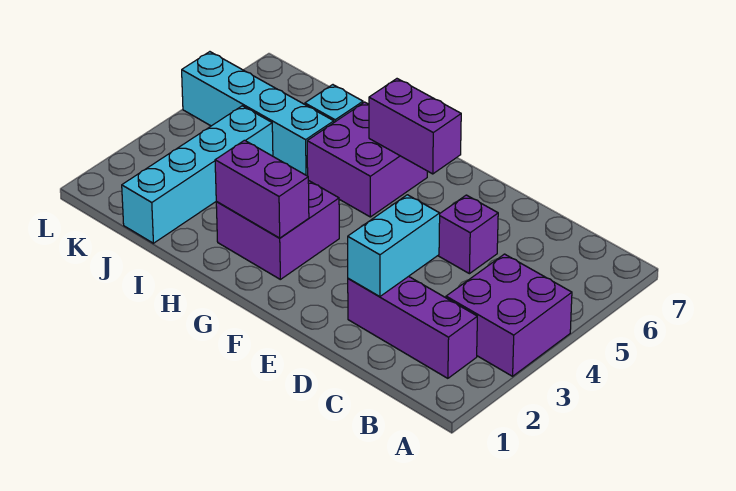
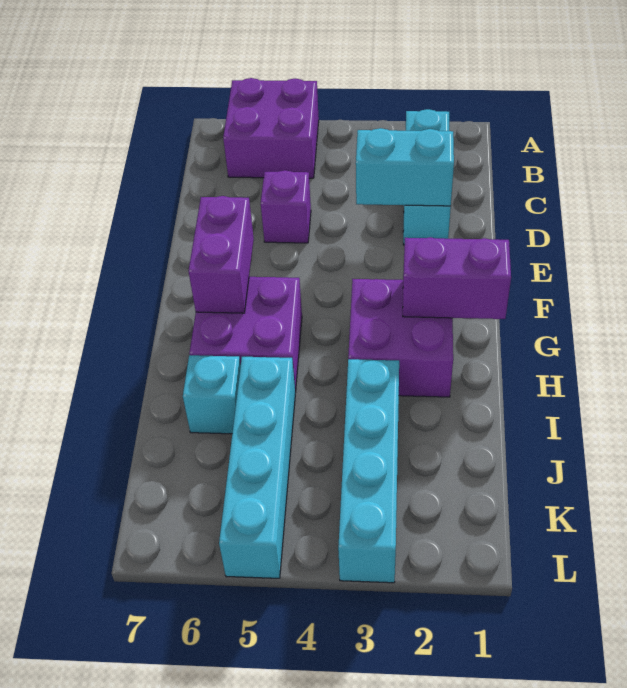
purple 2x2 brick [446,254,572,376] -> purple 2x2 brick moved to [223,78,319,178]
purple 1x3 brick [348,276,477,378] -> cyan 1x3 brick [403,109,451,245]
purple 1x2 brick [215,140,309,238] -> purple 1x2 brick turned to [403,237,511,319]
cyan 1x4 brick [122,106,273,243] -> cyan 1x4 brick turned to [338,359,399,583]

